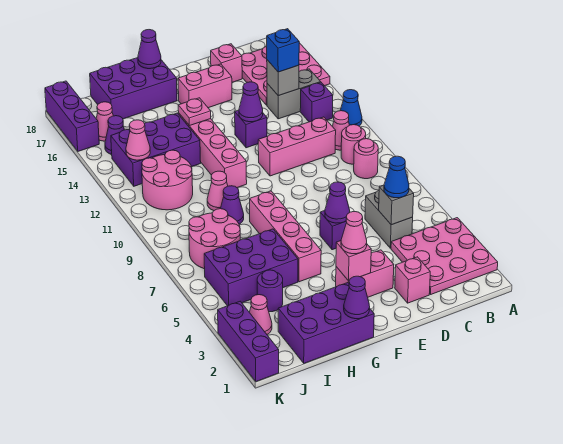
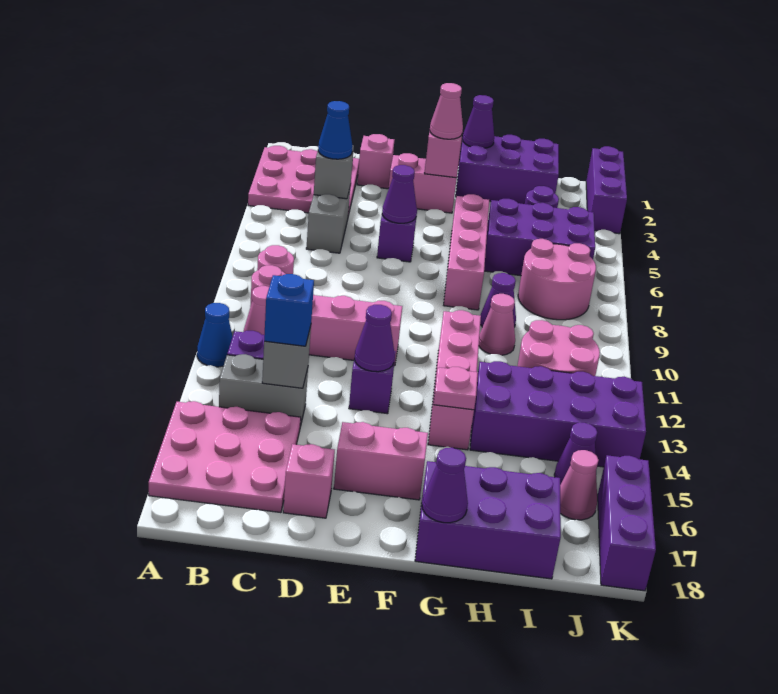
purple 2x3 brick [111,113,201,186] -> purple 2x4 brick [470,361,646,467]
pink 1x1 cone [249,295,272,334] -> none
pink 1x1 cone [126,120,150,160] -> none

